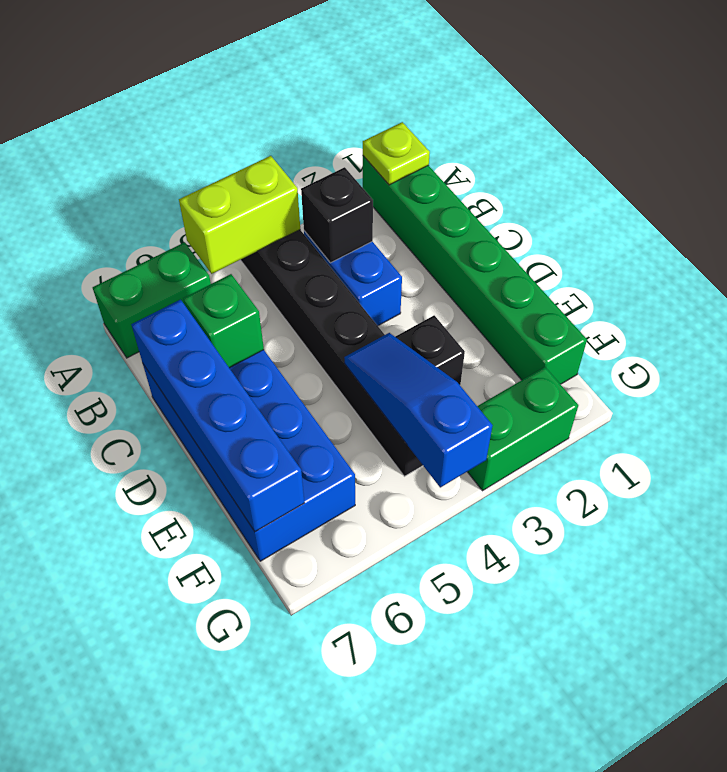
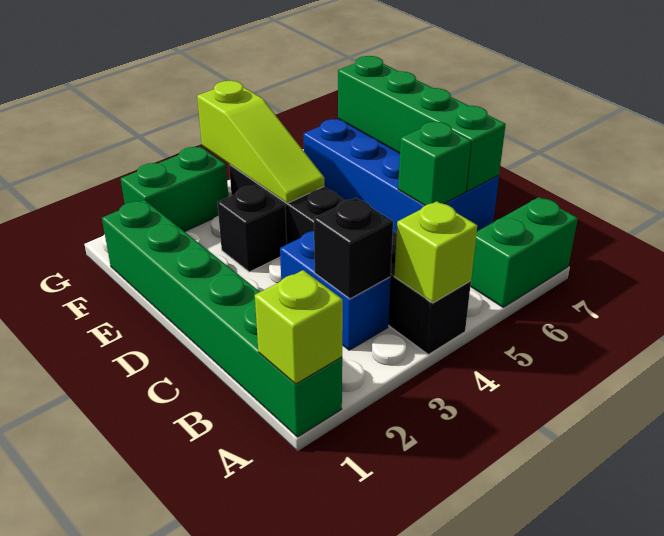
lime 1x1 plate [363,122,430,185] -> lime 1x1 brick [255,270,343,384]
lime 1x2 brick [179,156,300,274] -> lime 1x1 brick [394,201,477,303]
blue 1x4 brick [131,300,304,532] -> green 1x4 brick [338,56,506,191]
blue 1x3 slope [344,333,493,487] -> lime 1x3 slope [197,81,324,203]

